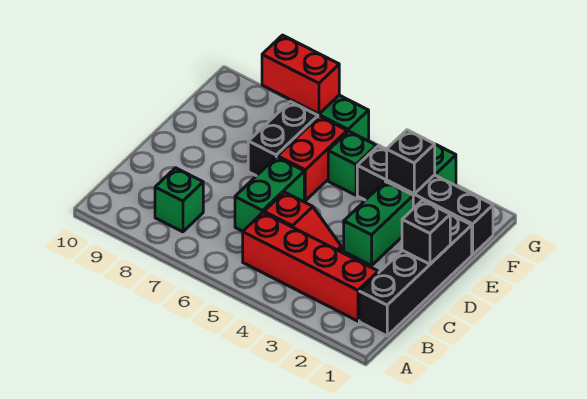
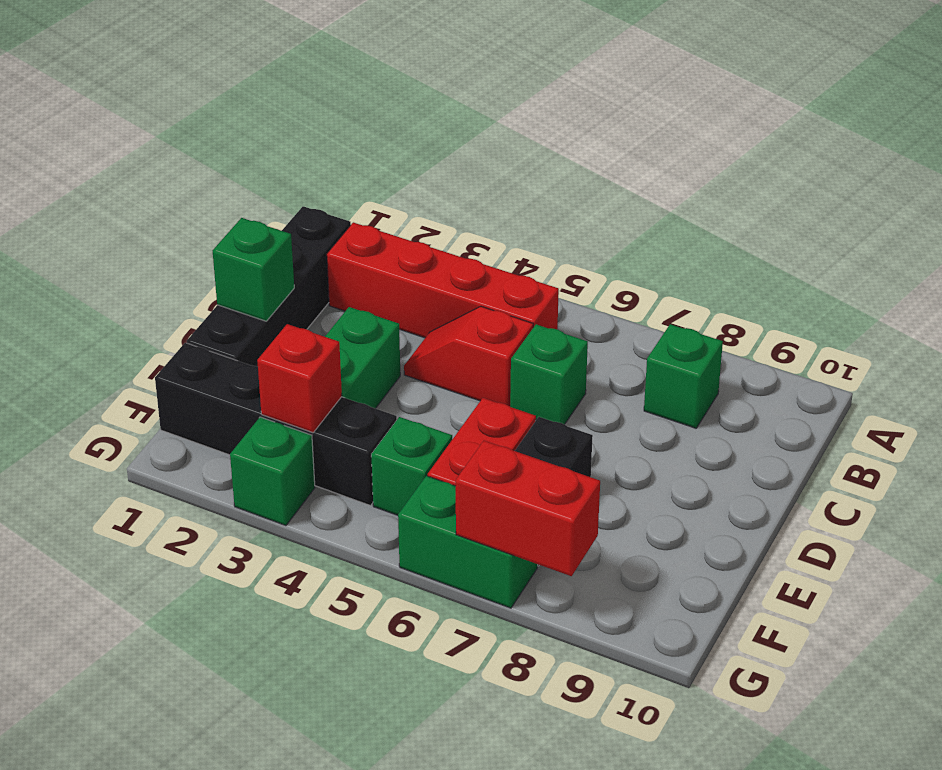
green 1x2 brick [235,157,304,231] -> green 1x1 brick [510,324,588,425]
black 1x1 brick [402,200,450,264] -> green 1x1 brick [213,218,294,321]
black 1x1 brick [386,130,435,194] -> red 1x1 brick [257,324,342,433]

